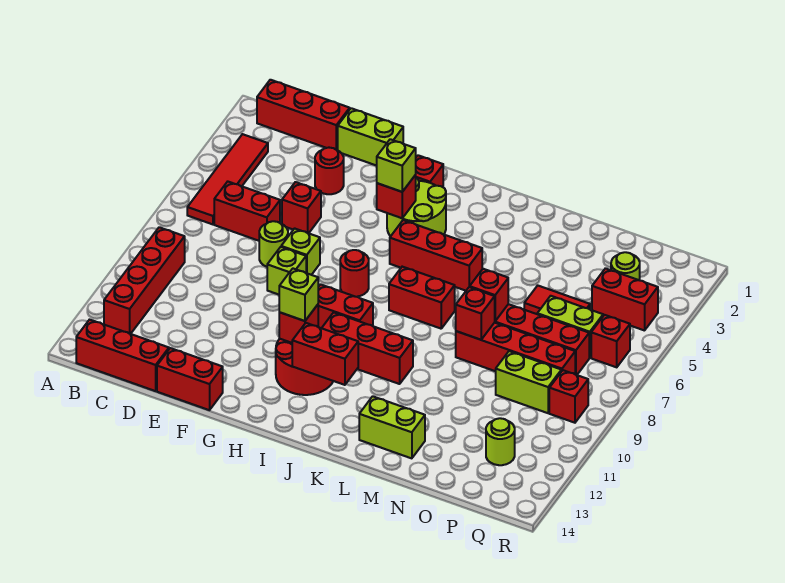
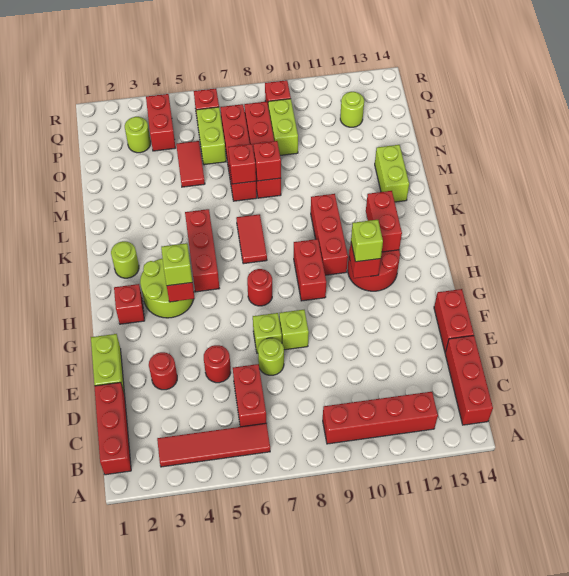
red 1x1 brick [282,182,321,233] -> red 1x1 round brick [204,345,231,383]
none -> lime 1x1 round brick [111,241,139,278]
red 1x2 brick [389,267,455,329] -> red 1x2 tile [236,214,267,264]

